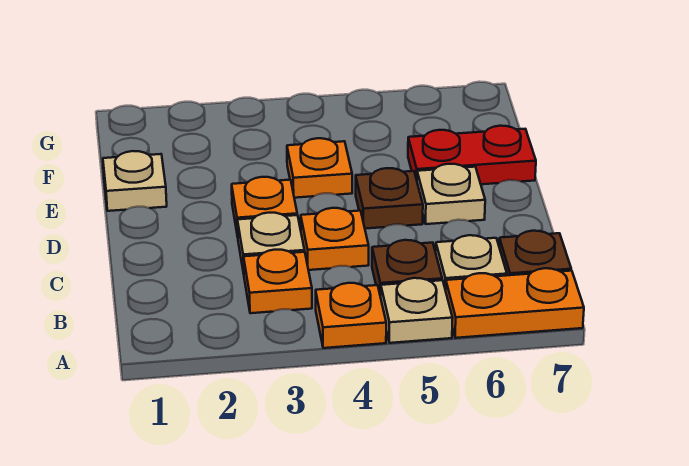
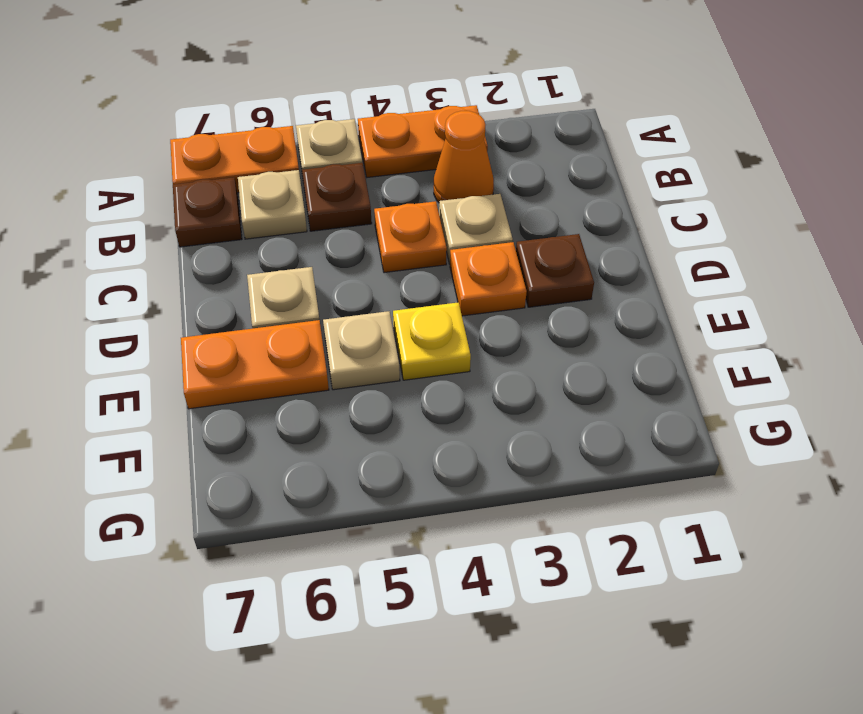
orange 1x1 plate [316,283,386,348] -> orange 1x2 plate [358,105,488,177]
orange 1x1 plate [244,250,312,313] -> orange 1x1 cone [434,111,494,202]
brown 1x1 plate [356,168,423,229] -> brown 1x1 plate moved to [516,234,594,307]
tan 1x1 plate [103,151,167,211] -> tan 1x1 plate moved to [323,311,400,390]
orange 1x1 plate [287,138,352,198] -> yellow 1x1 plate [393,302,471,380]
red 1x2 plate [408,126,536,184] -> orange 1x2 plate [181,320,329,409]

